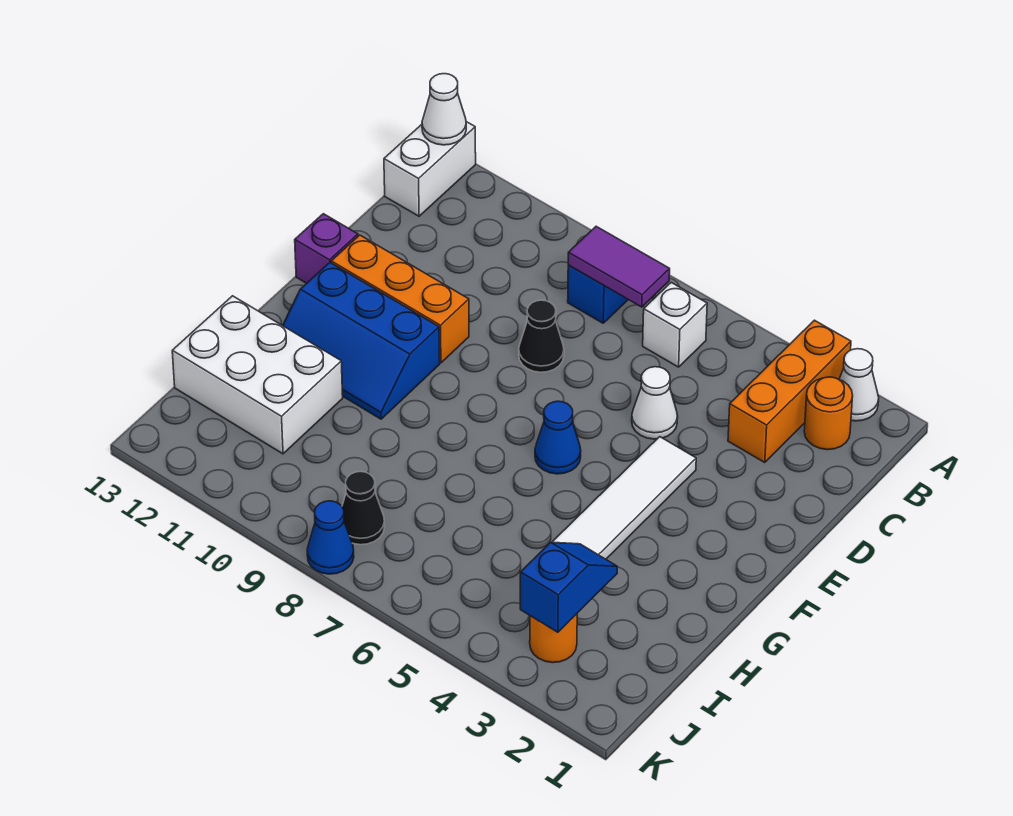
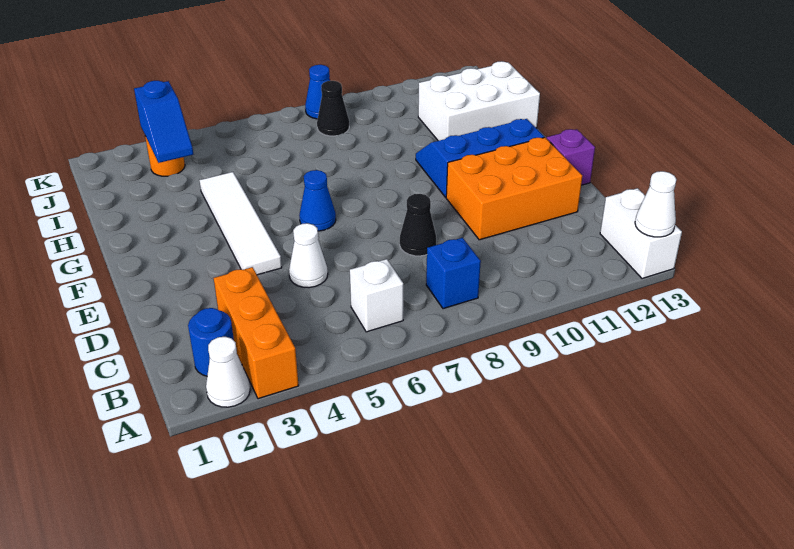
orange 1x1 round brick [804,377,853,450] -> blue 1x1 round brick [188,308,234,376]
purple 1x2 tile [568,226,670,307] -> none
orange 1x3 brick [331,235,469,363] -> orange 2x3 brick [446,137,582,240]

